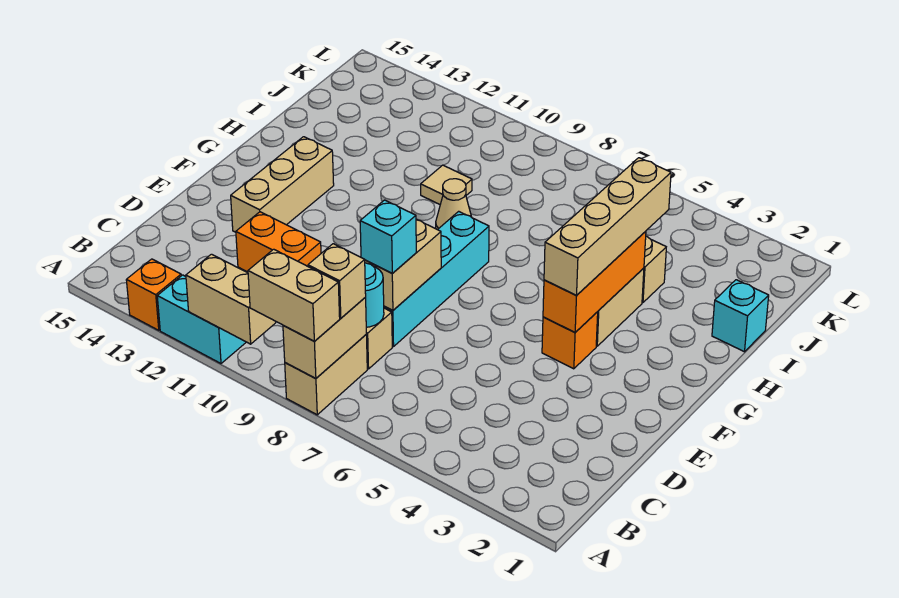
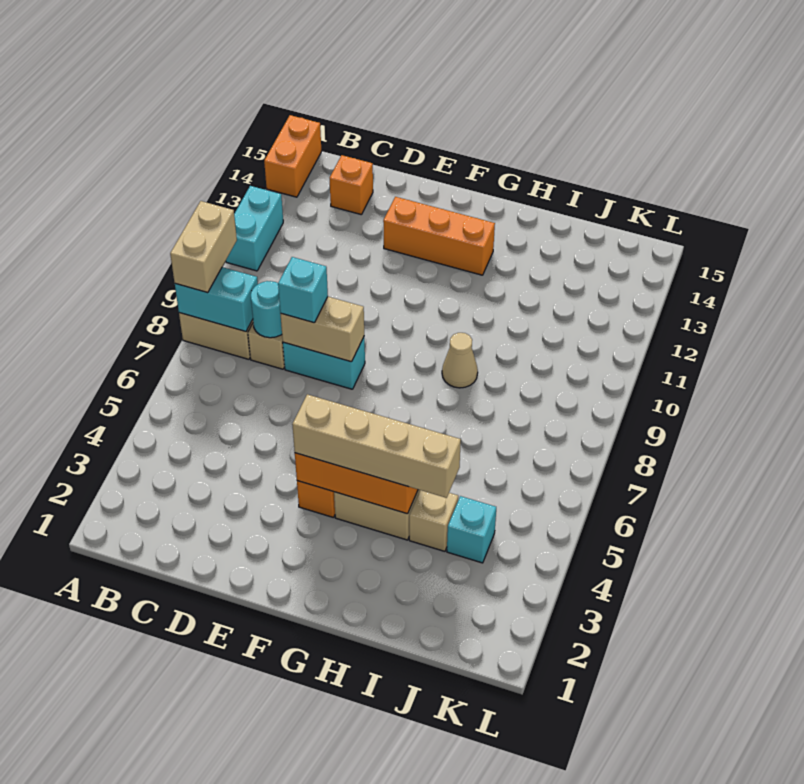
tan 1x2 brick [283,298,366,379] -> cyan 1x2 brick [175,267,258,332]
tan 1x2 brick [186,254,276,344] -> none
orange 1x1 brick [126,259,181,330] -> orange 1x1 brick moved to [330,155,373,215]
tan 1x1 brick [308,244,366,318] -> none
cyan 1x4 brick [384,211,489,347] -> cyan 1x2 brick [283,337,365,389]
orange 1x2 brick [236,212,321,272] -> orange 1x2 brick moved to [264,115,322,197]
tan 1x3 brick [231,137,334,232] -> orange 1x3 brick [383,197,495,275]
cyan 1x1 brick [712,280,769,352] -> cyan 1x1 brick moved to [447,496,496,563]
tan 1x1 tile [421,165,472,204] -> none

